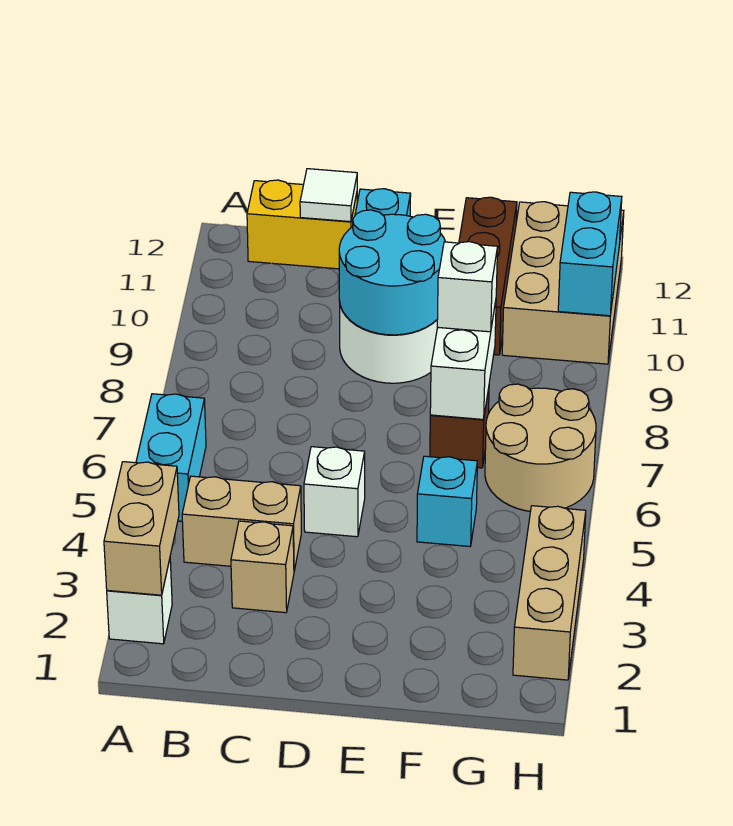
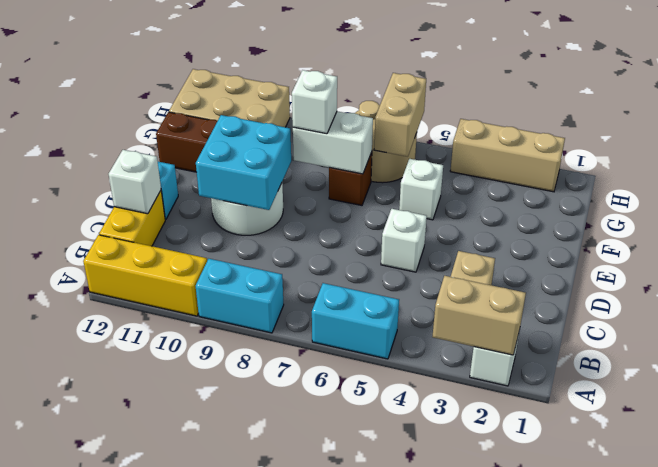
none -> yellow 1x3 brick [83,235,207,316]
tan 1x2 brick [182,476,301,570] -> tan 1x2 brick moved to [374,73,426,157]
white 1x1 tile [300,169,357,222] -> white 1x1 brick [109,150,161,214]
cyan 2x2 round brick [339,210,445,335] -> cyan 2x2 brick [196,115,291,210]
cyan 1x1 brick [417,456,477,547] -> white 1x1 brick [399,159,443,220]
cyan 1x2 brick [558,192,622,316] -> cyan 1x2 brick moved to [196,259,284,333]

